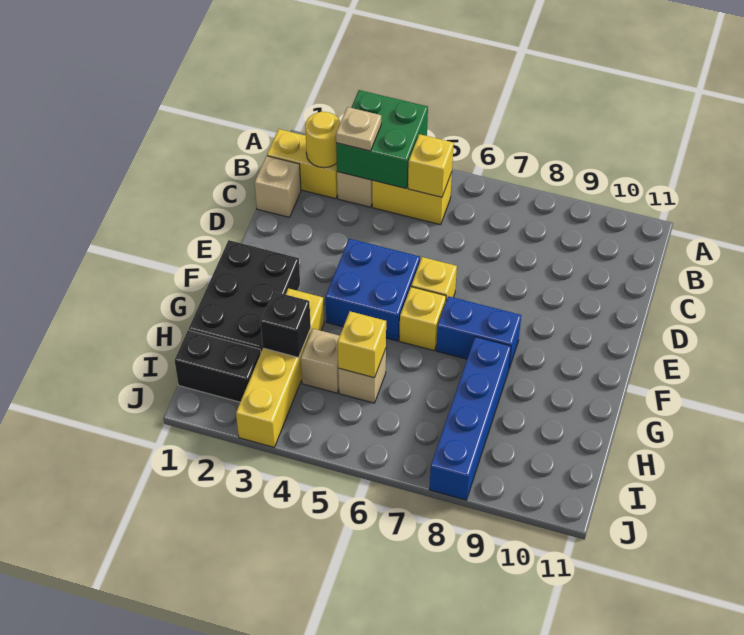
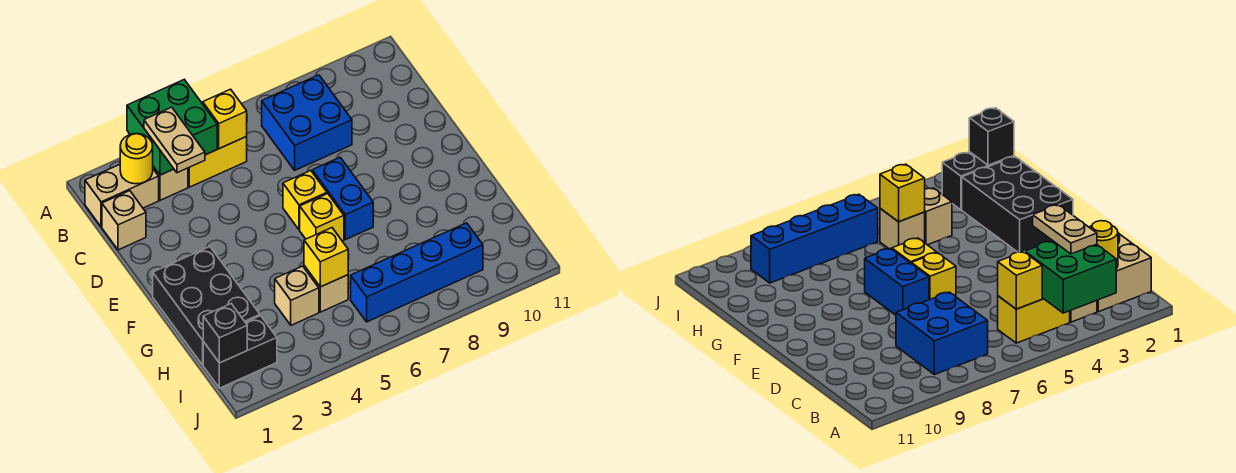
yellow 1x2 brick [267,129,338,199] -> tan 1x2 brick [85,165,159,227]
tan 1x1 plate [336,107,381,151] -> tan 1x2 plate [144,107,205,173]
blue 2x2 brick [326,239,420,341] -> blue 2x2 brick moved to [262,75,352,170]
blue 1x2 brick [436,296,521,368] -> blue 1x2 brick turned to [312,158,373,240]
yellow 1x4 brick [236,288,324,447] -> none
blue 1x4 brick [429,337,511,500] -> blue 1x4 brick turned to [351,223,483,322]
black 1x1 brick [261,292,311,358] -> black 1x1 brick moved to [203,304,247,363]

